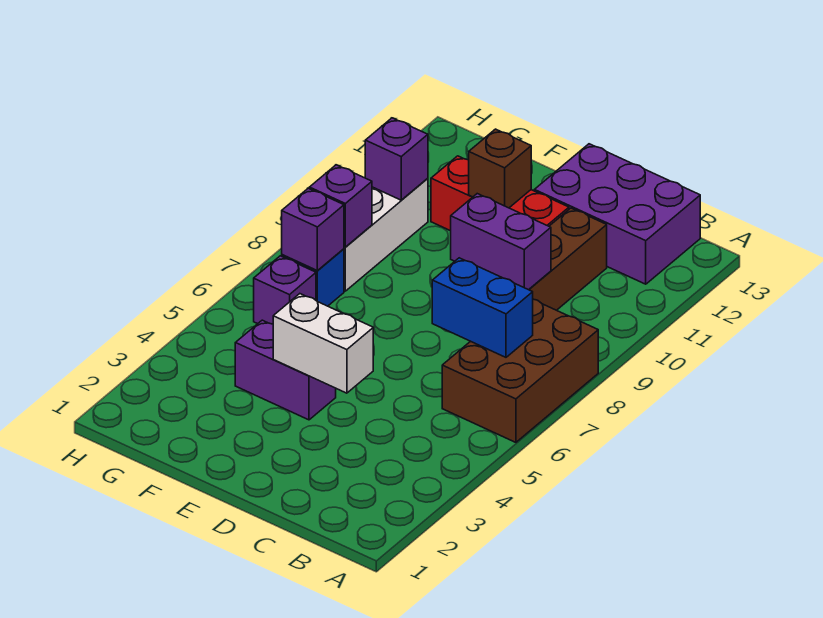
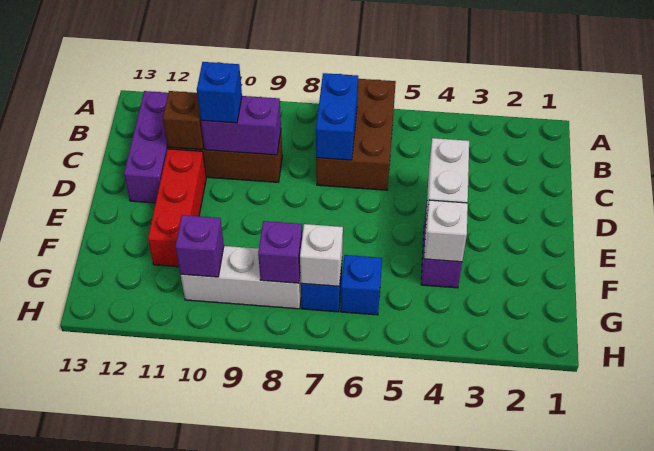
brown 2x3 brick [442,299,598,442] -> brown 2x3 brick turned to [316,79,396,190]
purple 2x3 brick [534,144,700,284] -> purple 1x3 brick [124,91,168,203]
purple 1x2 brick [451,194,551,290] -> purple 1x2 brick turned to [201,96,281,155]
none -> blue 1x1 brick [197,62,242,123]
brown 1x1 brick [469,129,531,208] -> brown 1x1 brick moved to [163,91,204,150]
none -> white 1x1 brick [424,200,468,262]
purple 1x1 brick [254,256,316,324] -> blue 1x1 brick [341,255,382,315]
purple 1x1 brick [282,188,344,270] -> white 1x1 brick [300,224,343,286]

